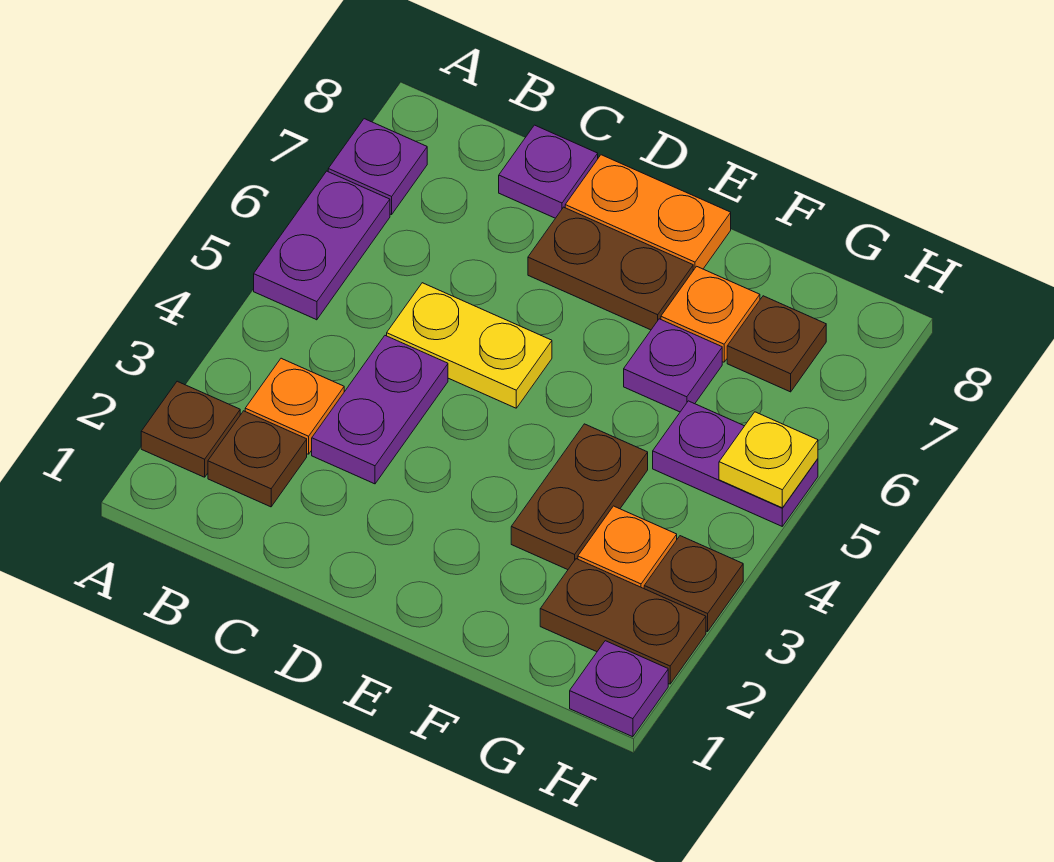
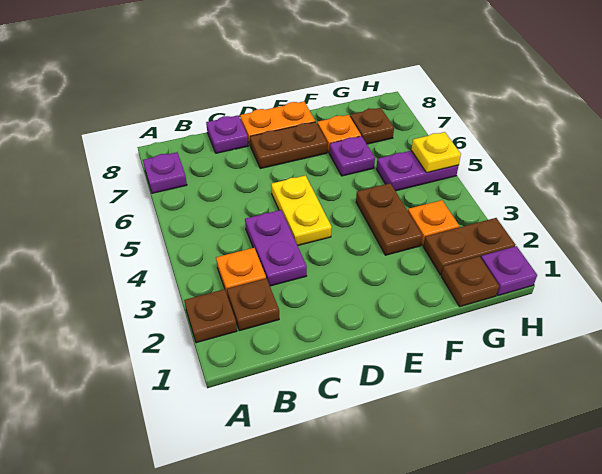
purple 1x2 plate [254,171,390,320] -> none
yellow 1x2 plate [387,283,552,408] -> yellow 1x2 plate turned to [271,175,332,246]
brown 1x1 plate [644,536,743,632] -> brown 1x1 plate moved to [441,256,499,307]

